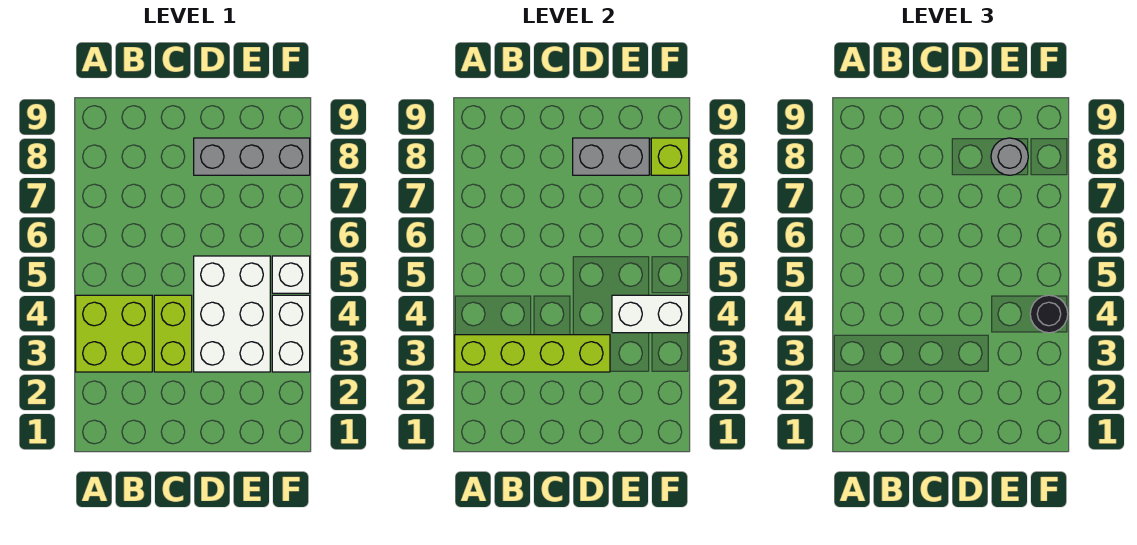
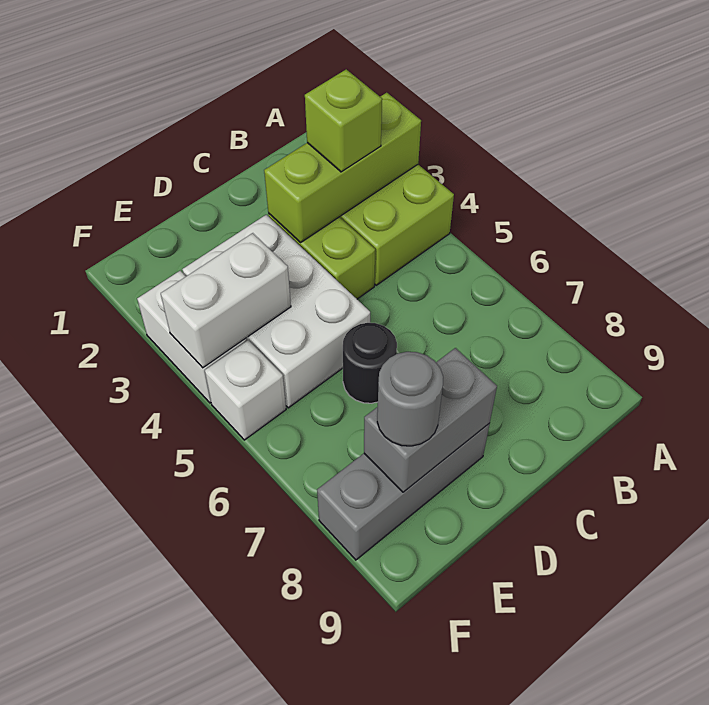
lime 1x4 brick [455,335,610,372] -> lime 1x3 brick [264,93,421,242]
black 1x1 round brick [1030,295,1068,333] -> black 1x1 round brick moved to [343,323,397,403]
lime 1x1 brick [651,138,689,175] -> lime 1x1 brick moved to [305,69,382,172]

